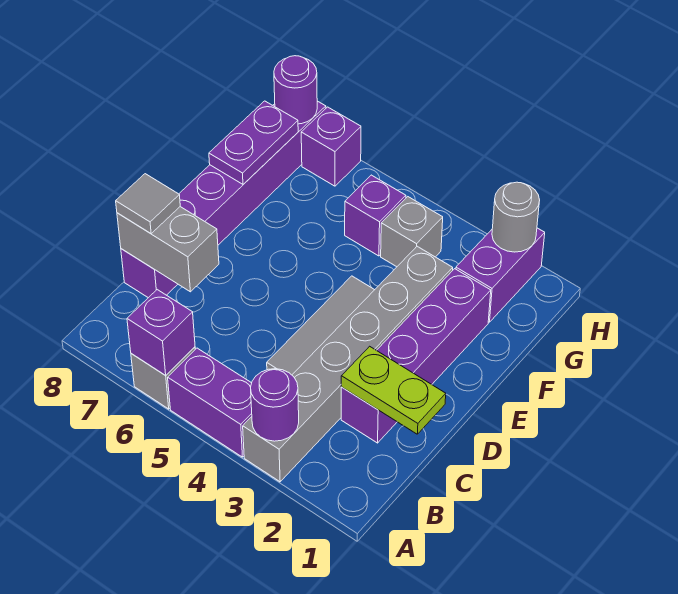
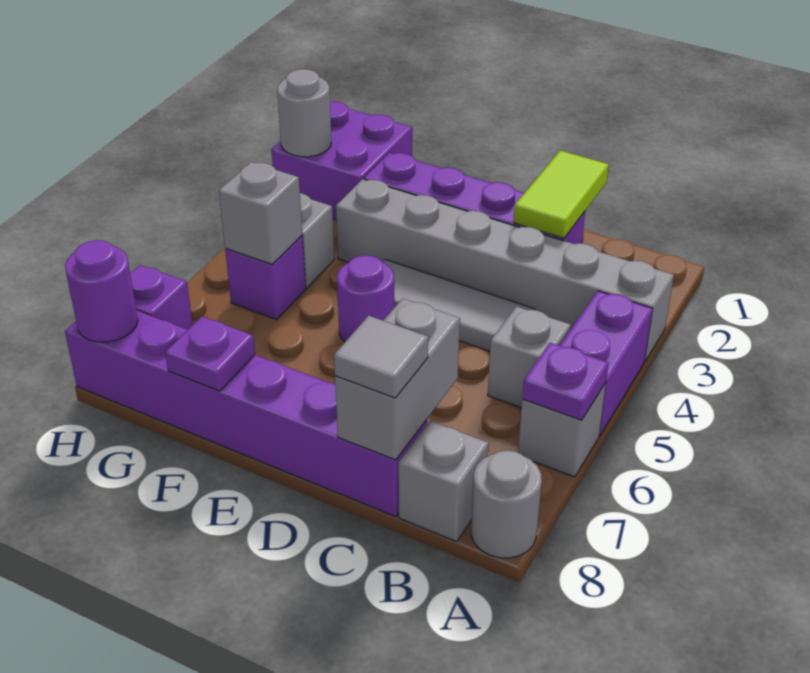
purple 1x1 round brick [251,369,299,441] -> purple 1x1 round brick moved to [337,255,394,342]
purple 1x1 brick [127,290,195,375] -> purple 1x1 plate [522,343,609,420]
none -> grey 1x1 round brick [471,451,542,558]
none -> grey 1x1 brick [488,306,571,408]
none -> grey 1x1 brick [399,421,489,542]
lime 1x2 plate [341,346,446,434] -> lime 1x2 tile [514,151,609,238]
purple 1x2 plate [209,101,298,184] -> purple 1x1 plate [165,317,255,391]
purple 1x2 brick [456,228,545,322] -> purple 2x2 brick [271,102,412,221]
none -> grey 1x1 brick [219,162,302,264]

